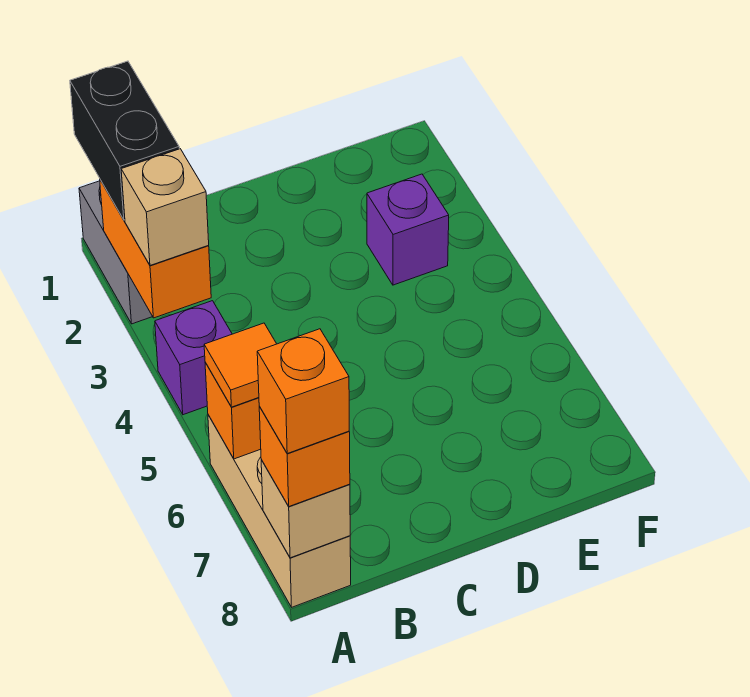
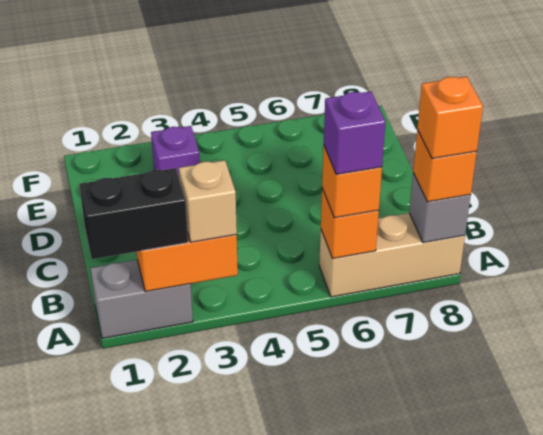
purple 1x1 brick [155,301,232,415] -> purple 1x1 brick moved to [324,91,386,174]
orange 1x1 tile [204,323,276,407] -> orange 1x1 brick [322,146,382,218]
tan 1x1 brick [261,460,350,558] -> grey 1x1 brick [409,173,471,243]

